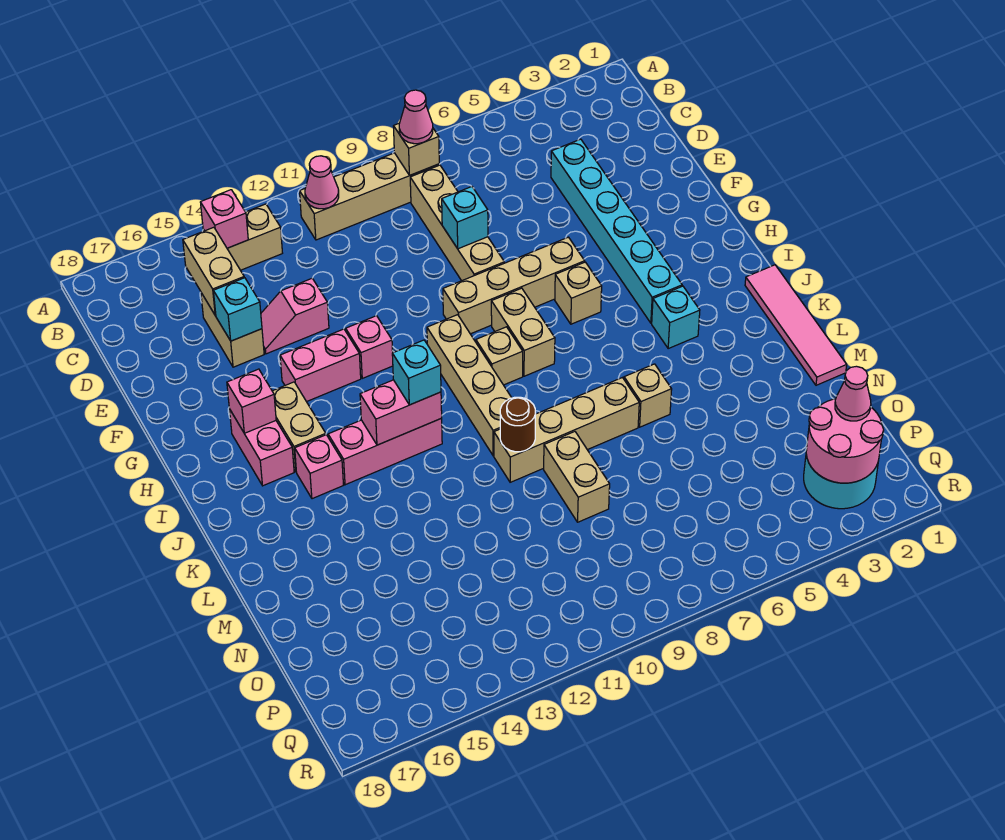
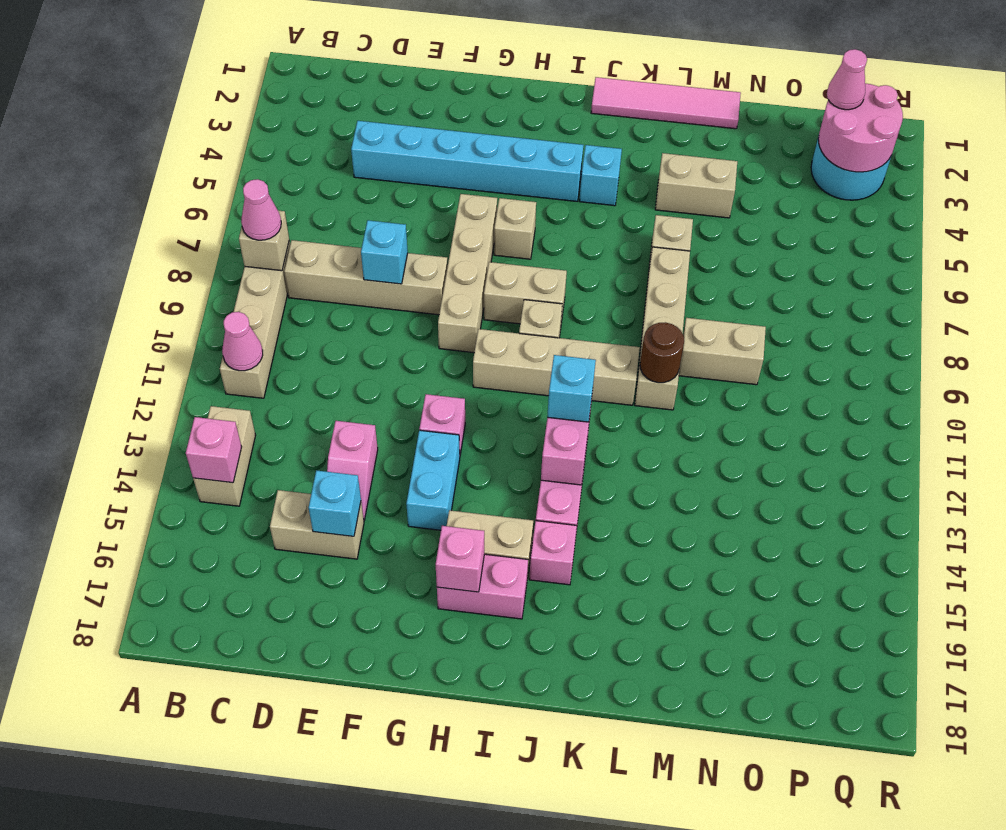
tan 1x2 brick [183,227,244,315] -> tan 1x2 brick moved to [655,153,737,218]
pink 1x2 brick [280,329,361,402] -> cyan 1x2 brick [406,430,460,530]

